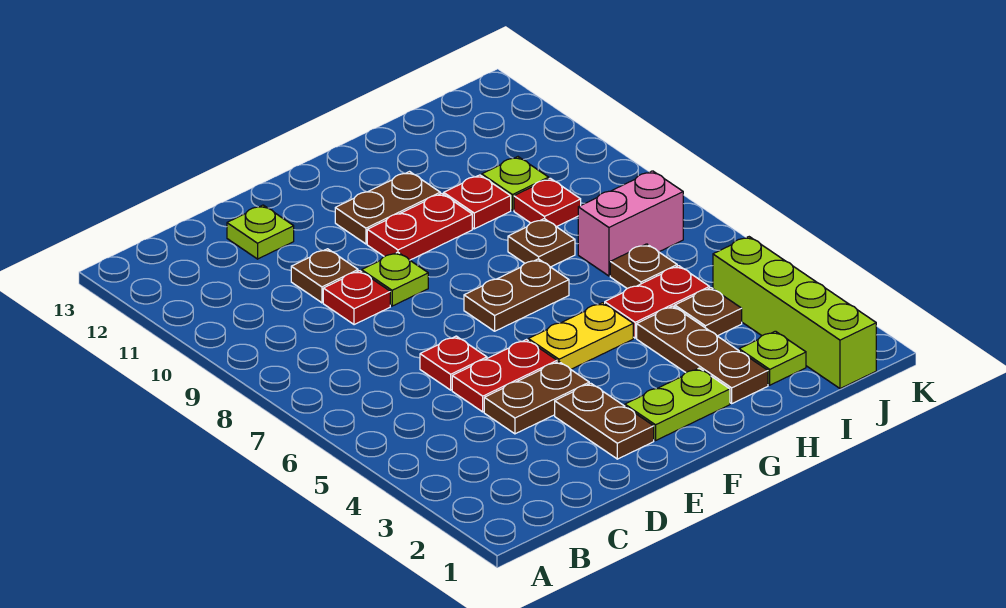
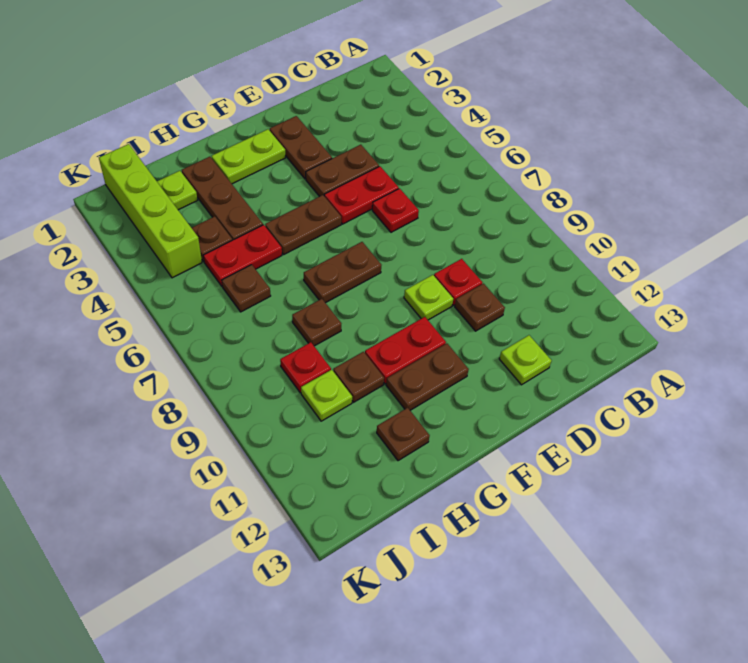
yellow 1x2 plate [528,303,633,369] -> brown 1x2 plate [265,195,341,254]
red 1x1 plate [444,175,511,229] -> brown 1x1 plate [333,352,384,402]
none -> brown 1x1 plate [377,408,430,461]
pink 1x2 brick [578,171,683,276] -> none

